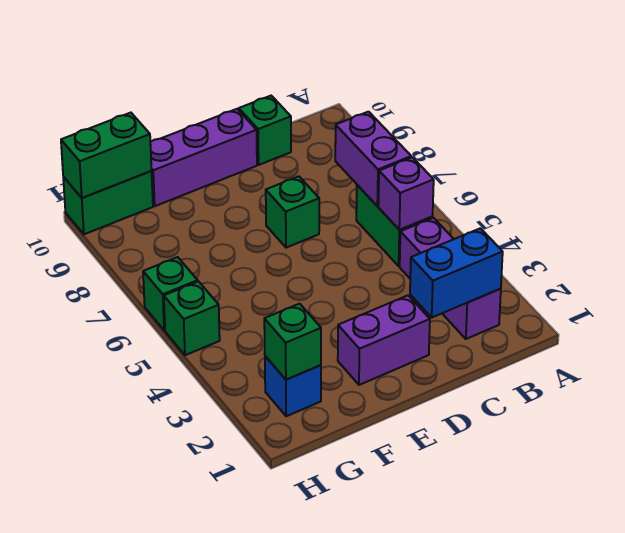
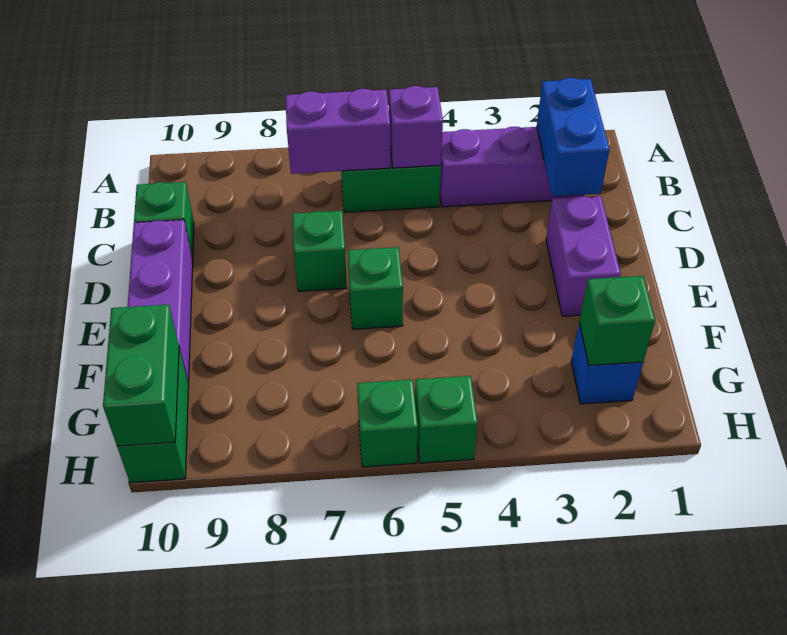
none -> green 1x1 brick [348,247,403,329]

